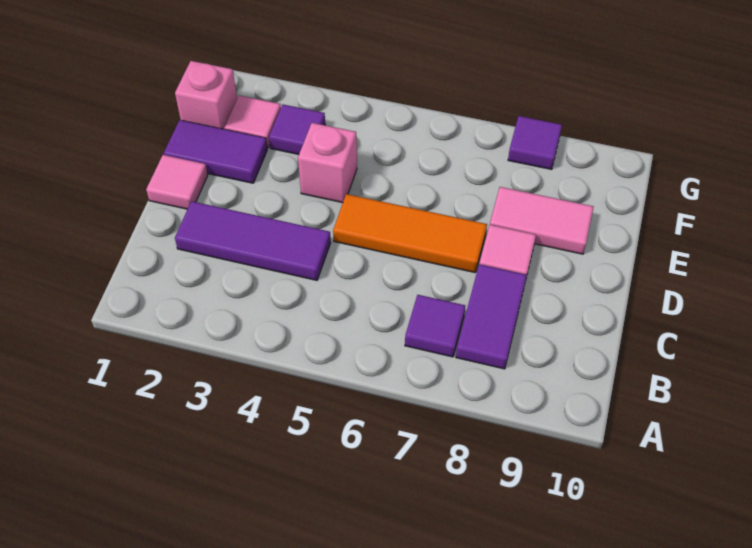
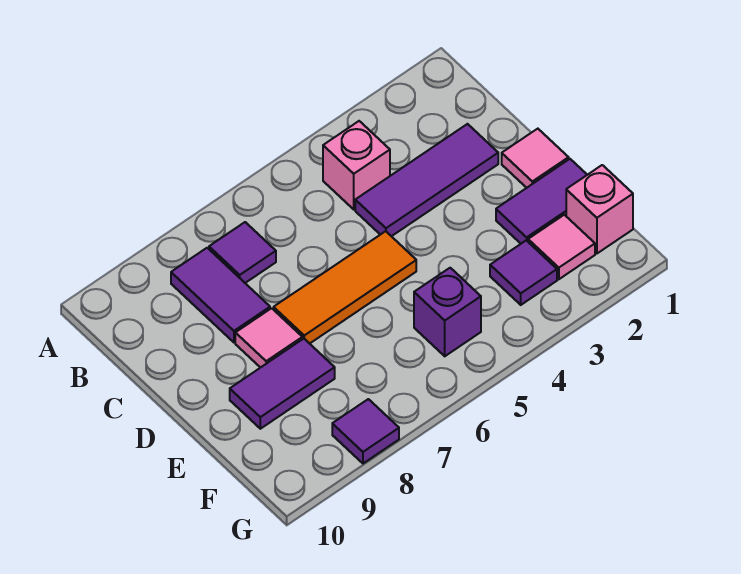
pink 1x1 brick [298,123,357,203] -> pink 1x1 brick moved to [323,121,390,209]
pink 1x2 tile [490,187,594,254] -> purple 1x2 tile [230,339,335,429]
none -> purple 1x1 brick [414,268,481,356]

